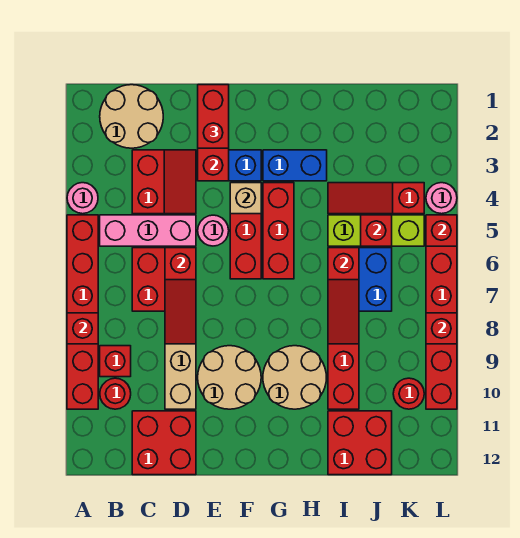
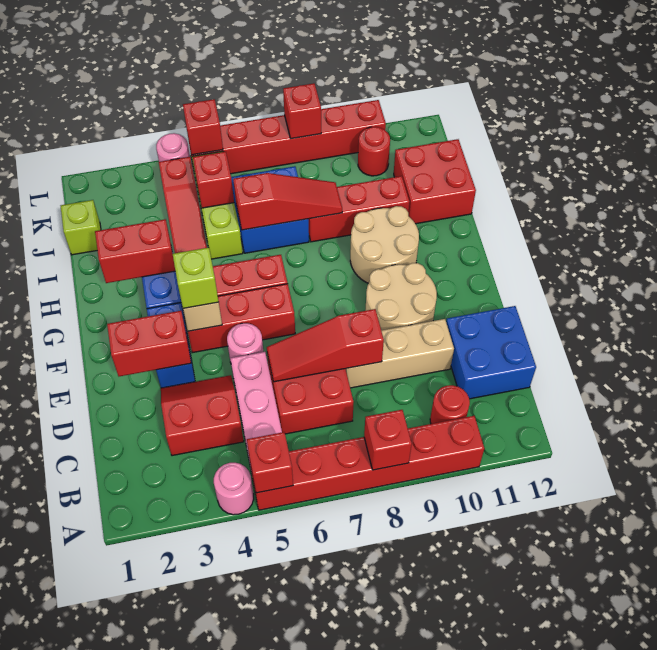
tan 2x2 round brick [100,85,163,148] -> none
red 1x1 brick [100,346,131,377] -> red 1x1 brick moved to [247,432,293,493]
red 2x2 brick [132,411,196,475] -> blue 2x2 brick [446,306,536,399]
red 1x3 slope [165,248,196,344] -> red 1x3 slope turned to [267,309,384,382]
red 1x2 brick [198,85,229,148] -> red 1x2 brick moved to [95,219,175,283]
none -> lime 1x1 brick [173,247,219,308]
none -> lime 1x1 brick [61,200,101,255]

